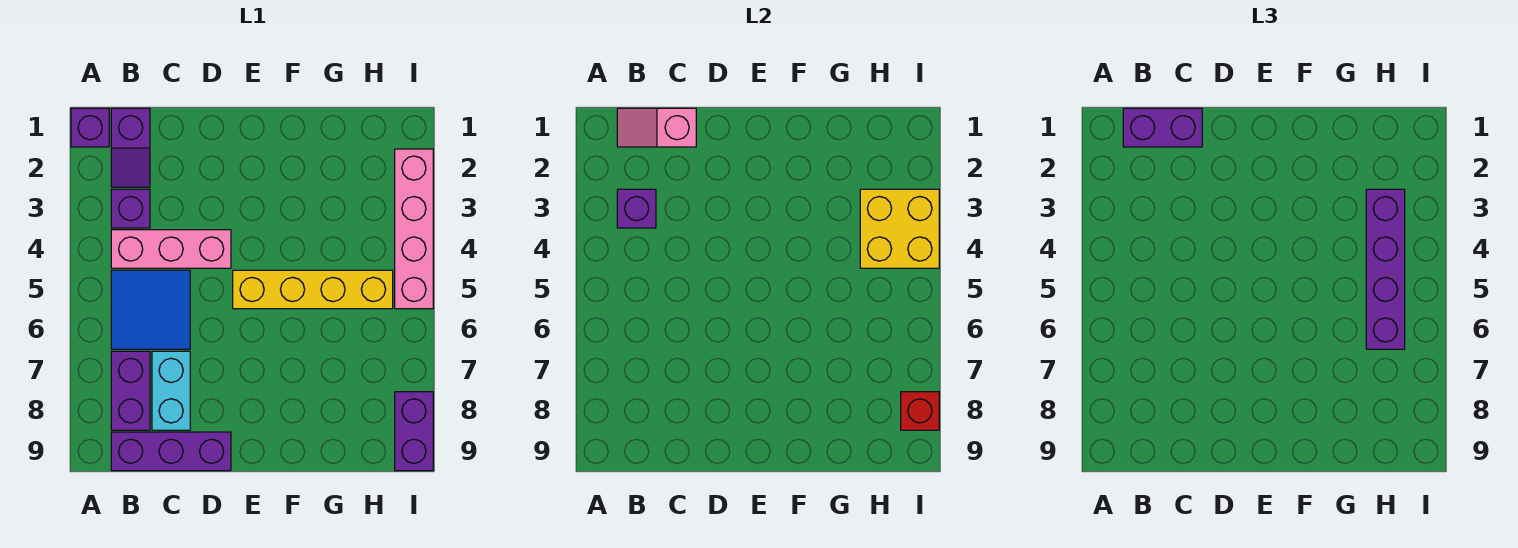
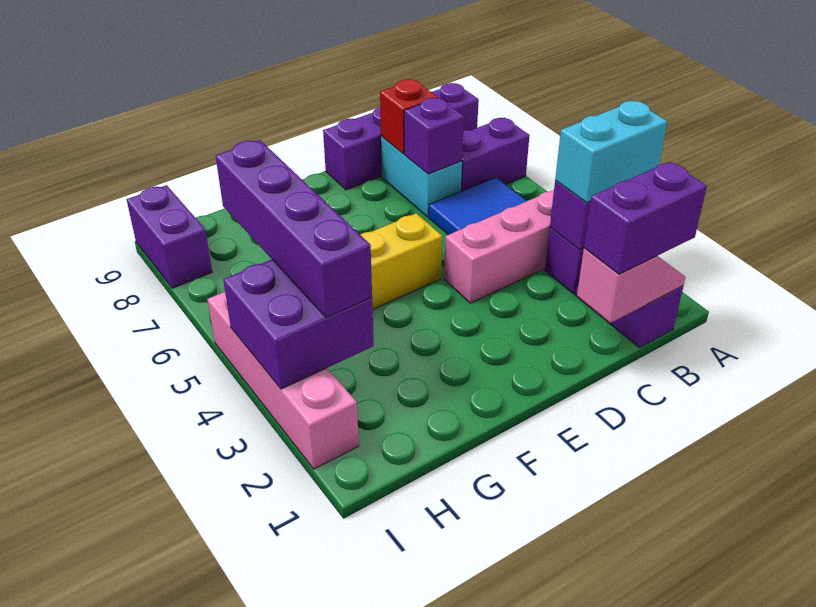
purple 1x1 brick [71,108,109,147] -> purple 1x1 brick moved to [404,98,464,174]
none -> cyan 1x2 brick [555,101,667,202]
purple 1x2 brick [111,351,150,430] -> purple 1x2 brick turned to [461,118,530,191]
purple 1x3 brick [111,432,231,471] -> purple 1x4 brick [323,83,479,190]
yellow 2x2 brick [860,189,939,268] -> purple 2x2 brick [223,260,374,389]
red 1x1 brick [901,392,939,430] -> red 1x1 brick moved to [380,79,438,154]

